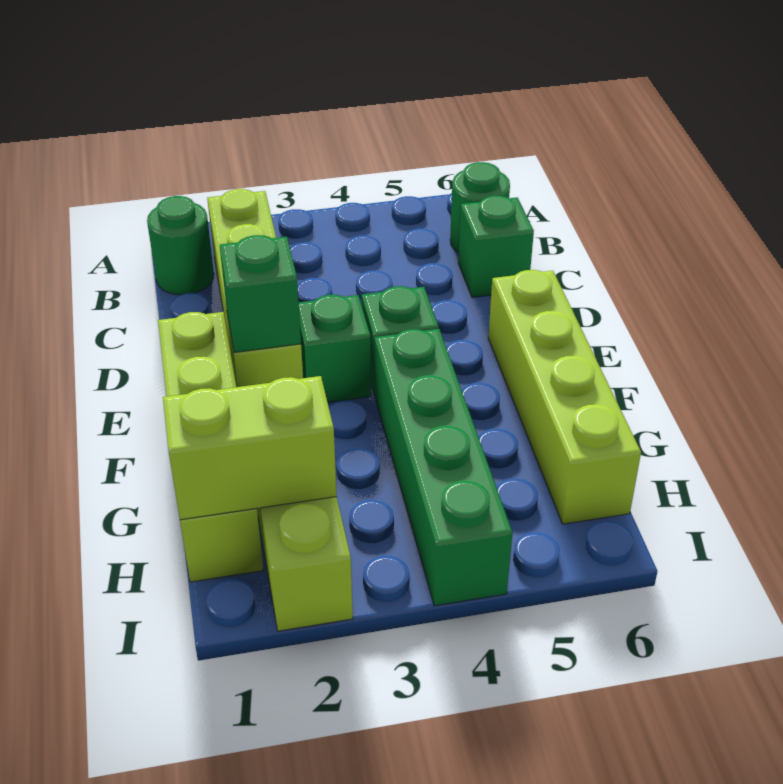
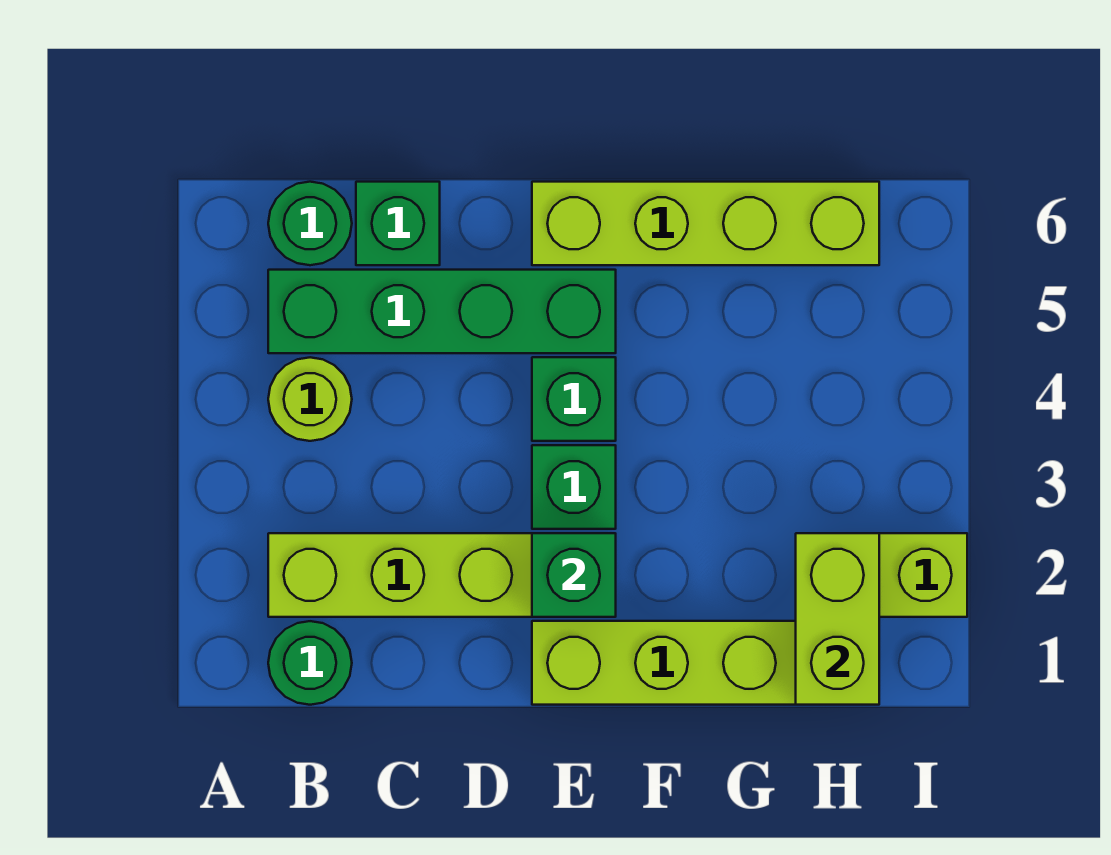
none -> lime 1x1 round brick [268,357,352,441]
green 1x4 brick [374,329,513,606] -> green 1x4 brick moved to [268,270,616,353]

